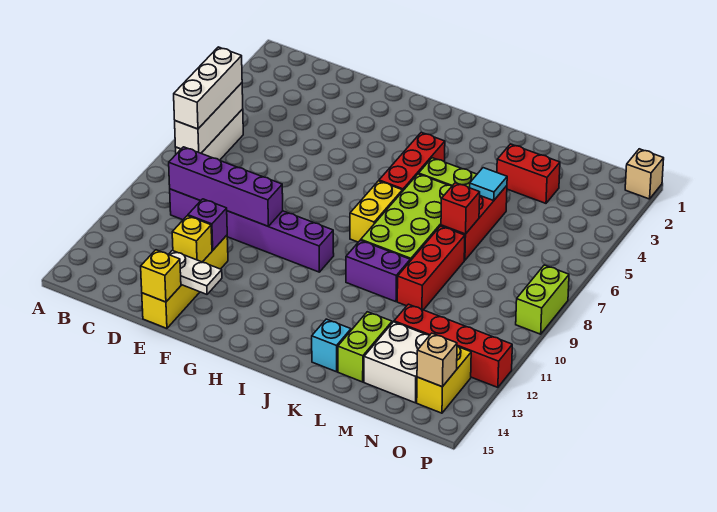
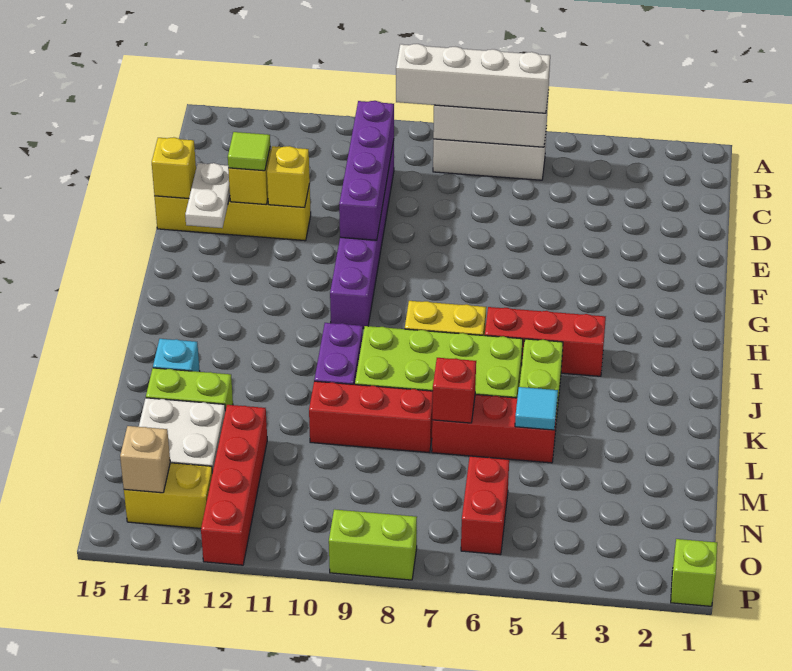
white 1x3 brick [174,47,242,129] -> white 1x4 brick [396,44,550,113]
purple 1x1 brick [188,199,227,250] -> yellow 1x1 brick [267,146,310,208]
none -> lime 1x1 tile [228,132,270,171]
red 1x2 brick [497,144,560,203] -> red 1x2 brick moved to [461,456,509,555]
tan 1x1 brick [625,149,664,199] -> lime 1x1 brick [671,539,717,606]

